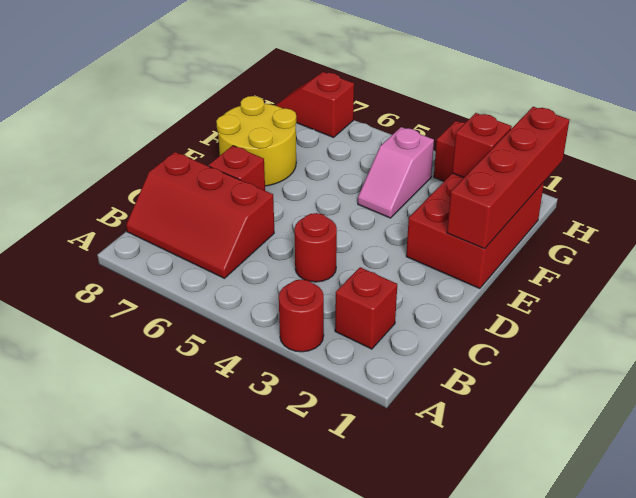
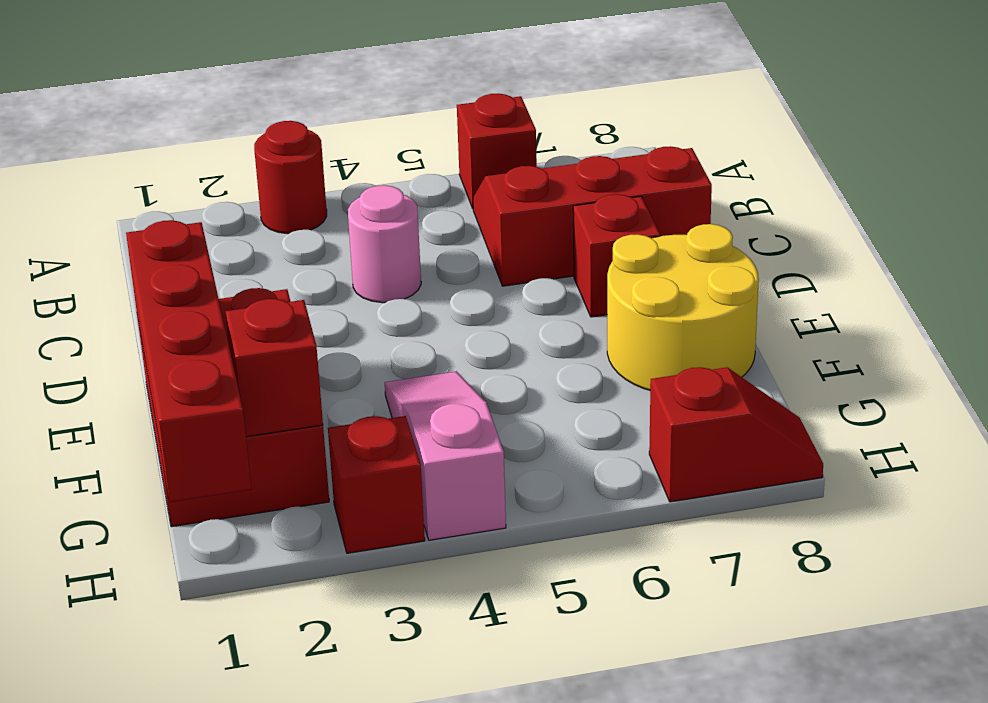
red 1x1 brick [335,267,397,349] -> red 1x1 brick moved to [457,94,537,208]
red 1x1 round brick [295,213,337,282] -> pink 1x1 round brick [348,185,421,303]
pink 1x2 slope [358,127,434,218] -> pink 1x3 slope [385,372,506,540]

